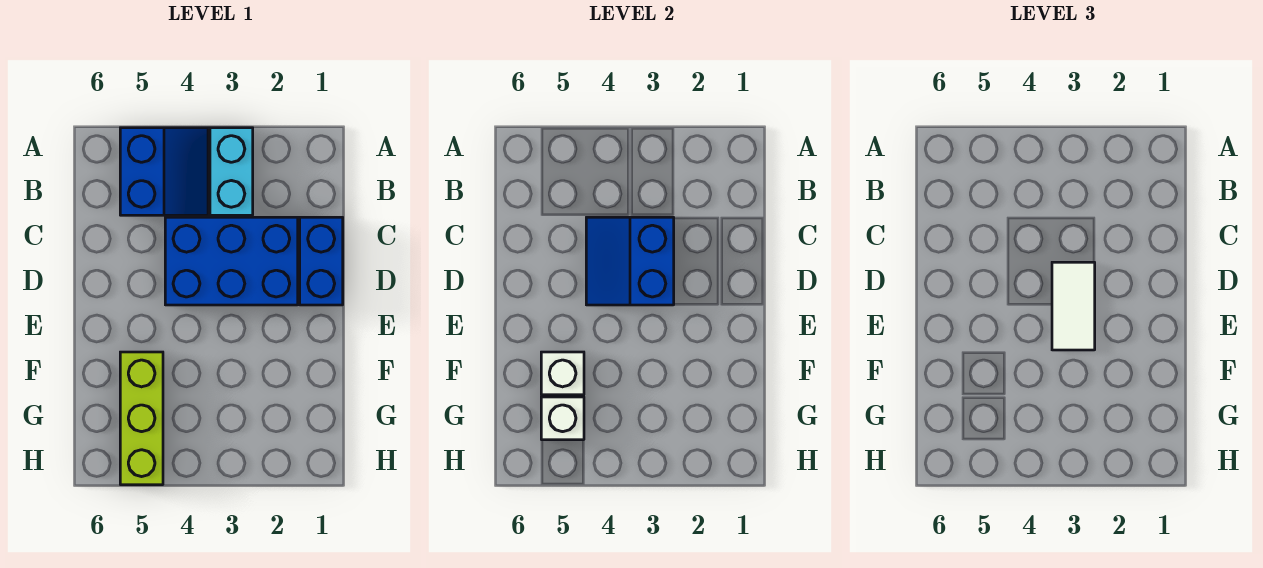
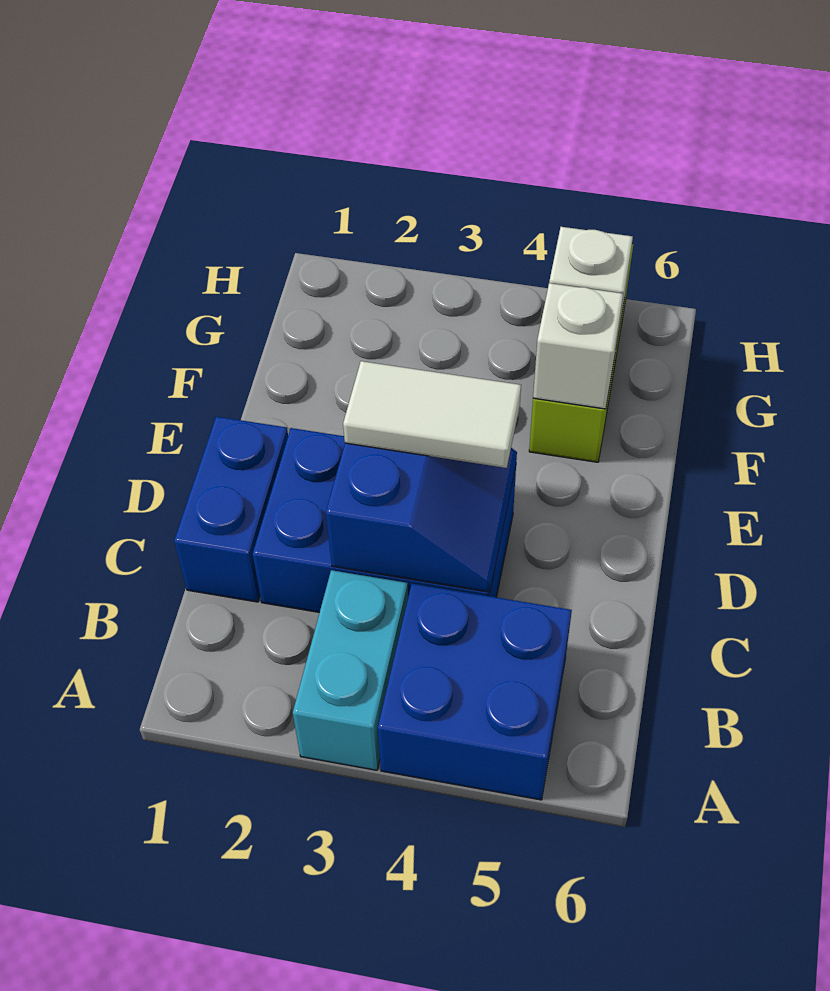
blue 2x2 slope [120,128,208,215] -> blue 2x2 brick [378,584,572,800]
white 1x2 tile [1052,262,1095,350] -> white 1x2 tile turned to [343,361,521,468]

